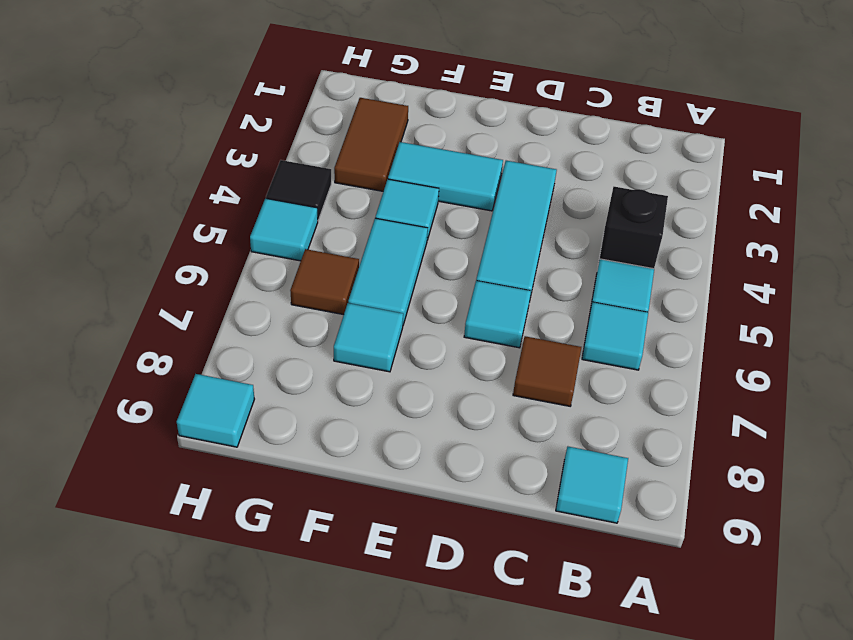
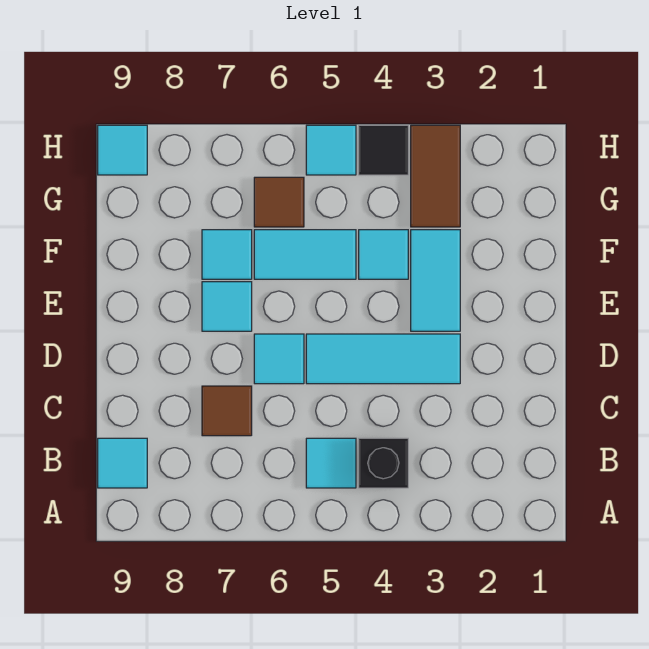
cyan 1x1 tile [582,302,648,370] -> cyan 1x1 tile moved to [202,282,252,331]
brown 1x2 tile [334,98,408,191] -> brown 1x2 tile turned to [411,125,460,227]

